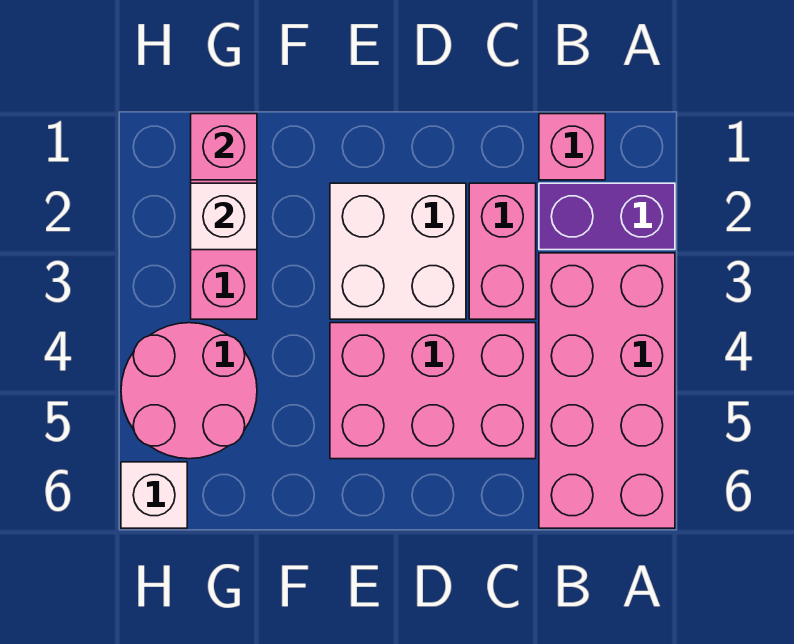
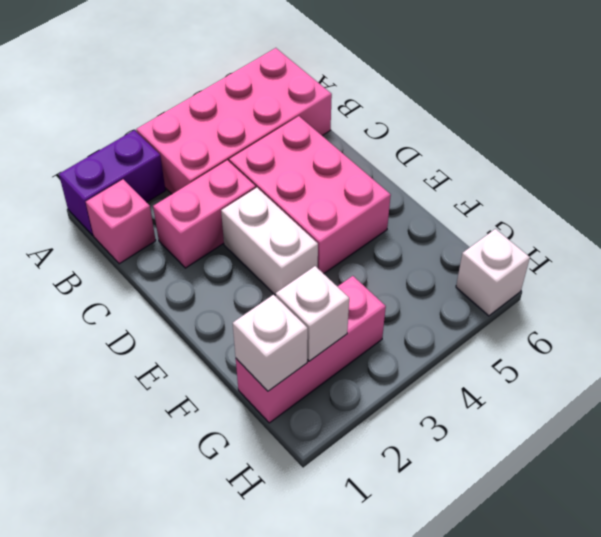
purple 1x2 brick [539,183,675,250] -> purple 1x2 brick turned to [59,130,166,235]
white 2x2 brick [330,183,466,319] -> white 1x2 brick [221,188,318,295]
pink 1x1 brick [191,114,257,180] -> white 1x1 brick [233,295,308,391]
pink 2x2 round brick [121,323,257,459] -> none

